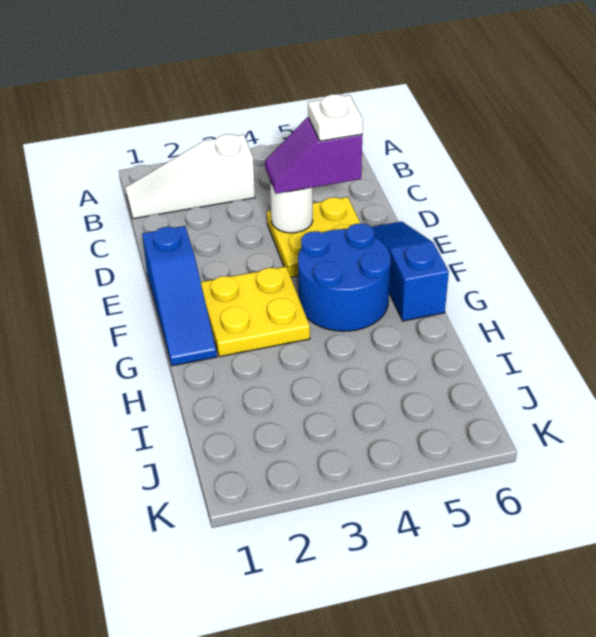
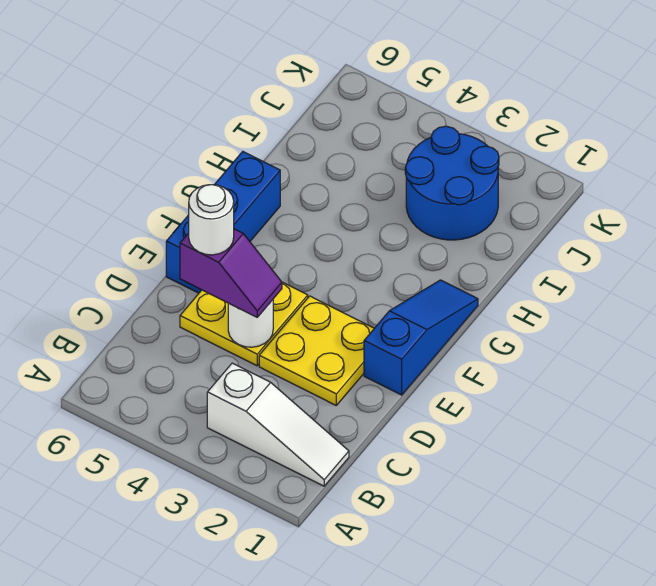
white 1x1 plate [308,94,363,141] -> white 1x1 round brick [189,185,234,255]
blue 1x3 slope [372,221,449,321] -> blue 1x3 brick [166,152,280,293]
yellow 2x2 plate [201,267,310,357] -> yellow 2x2 plate moved to [259,296,374,405]
blue 2x2 round brick [298,223,391,331] -> blue 2x2 round brick moved to [405,126,499,240]

